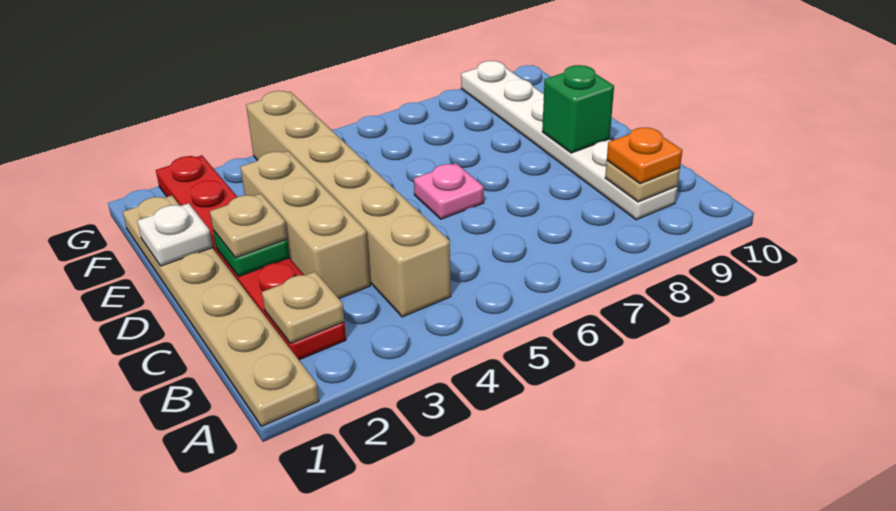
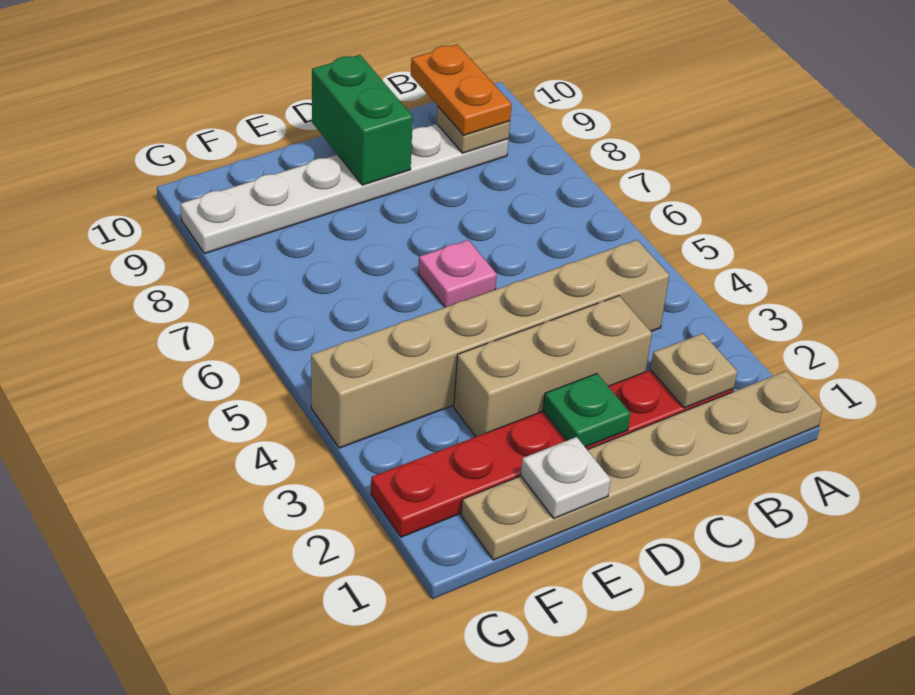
orange 1x1 plate [607,128,682,184] -> orange 1x2 plate [411,45,512,135]
tan 1x1 plate [210,194,287,258] -> none
green 1x1 brick [542,65,614,153] -> green 1x2 brick [312,55,413,185]

